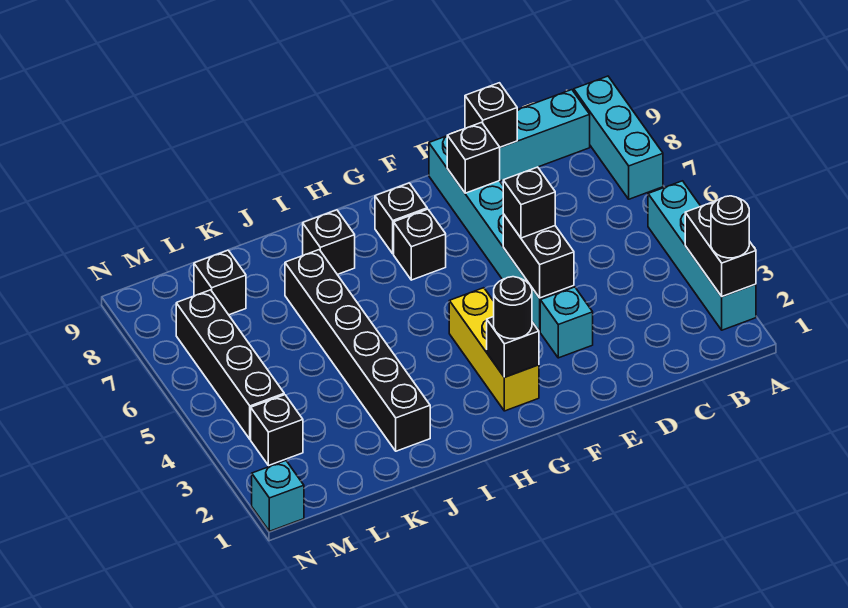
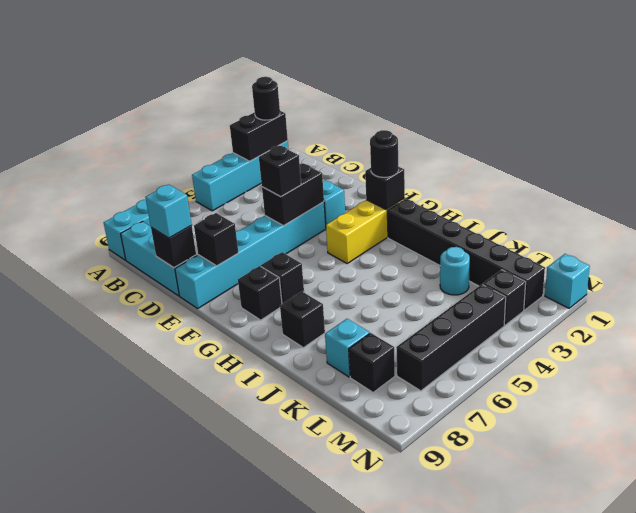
none -> cyan 1x1 brick [145,184,192,238]
black 1x6 brick [285,250,430,451] -> black 1x6 brick turned to [387,199,545,310]
none -> cyan 1x1 round brick [440,247,470,295]
none -> cyan 1x1 brick [325,319,370,377]

